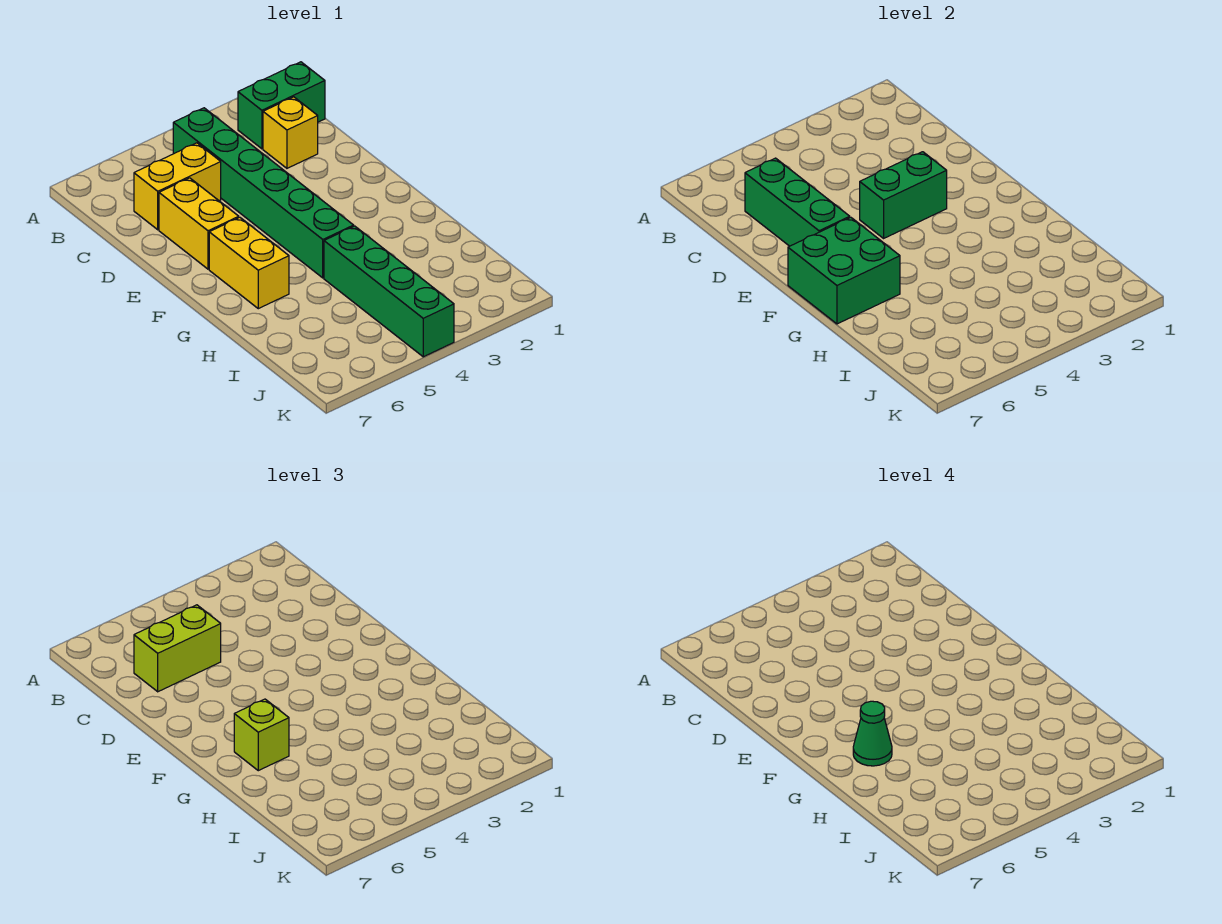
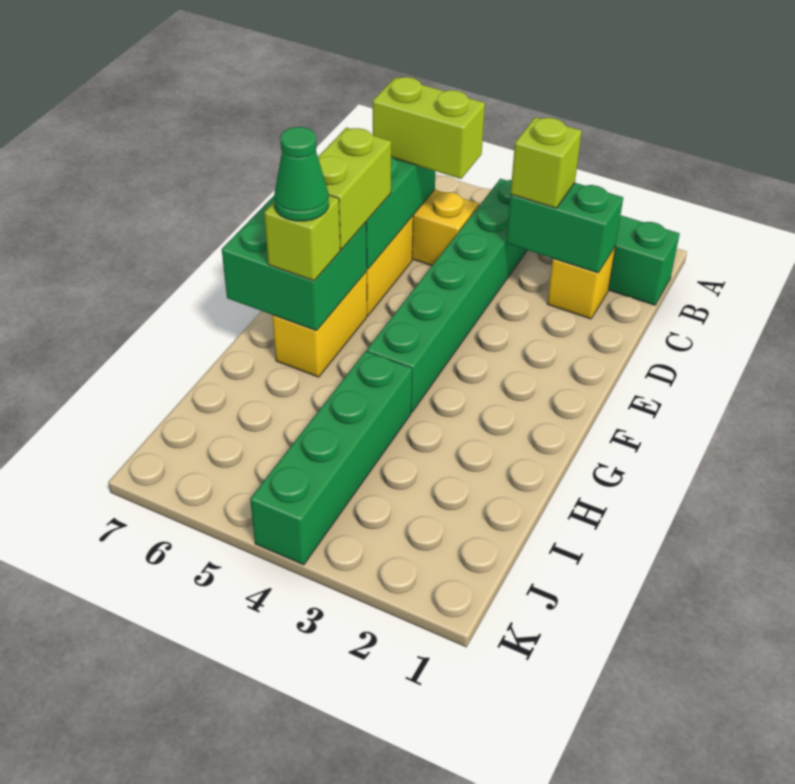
none -> lime 1x1 brick [511,117,582,208]
green 1x2 brick [860,152,947,238] -> green 1x2 brick moved to [506,183,623,273]
none -> lime 1x2 brick [318,128,391,250]

